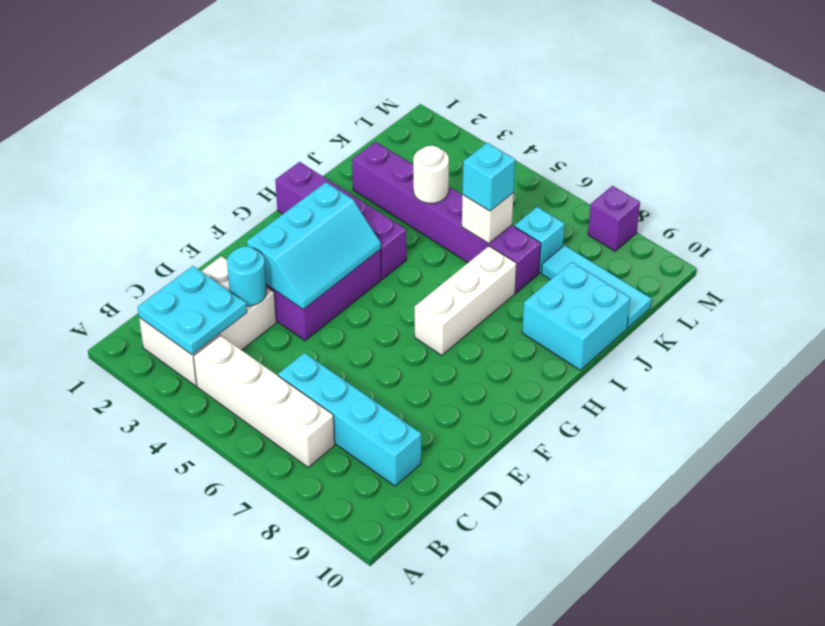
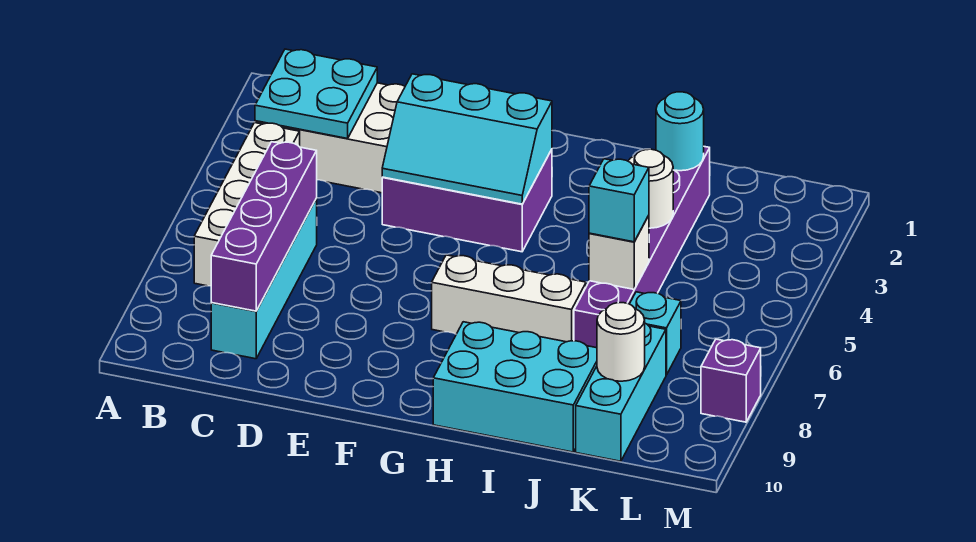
cyan 1x1 round brick [227,247,266,306] -> cyan 1x1 round brick moved to [656,92,704,171]
purple 1x4 brick [275,162,406,279] -> purple 1x4 brick moved to [211,142,317,311]
cyan 2x2 brick [522,262,630,370] -> cyan 2x3 brick [433,322,597,452]
cyan 1x3 tile [541,245,651,328] -> cyan 1x3 brick [576,323,666,461]
none -> white 1x1 round brick [597,303,645,381]

